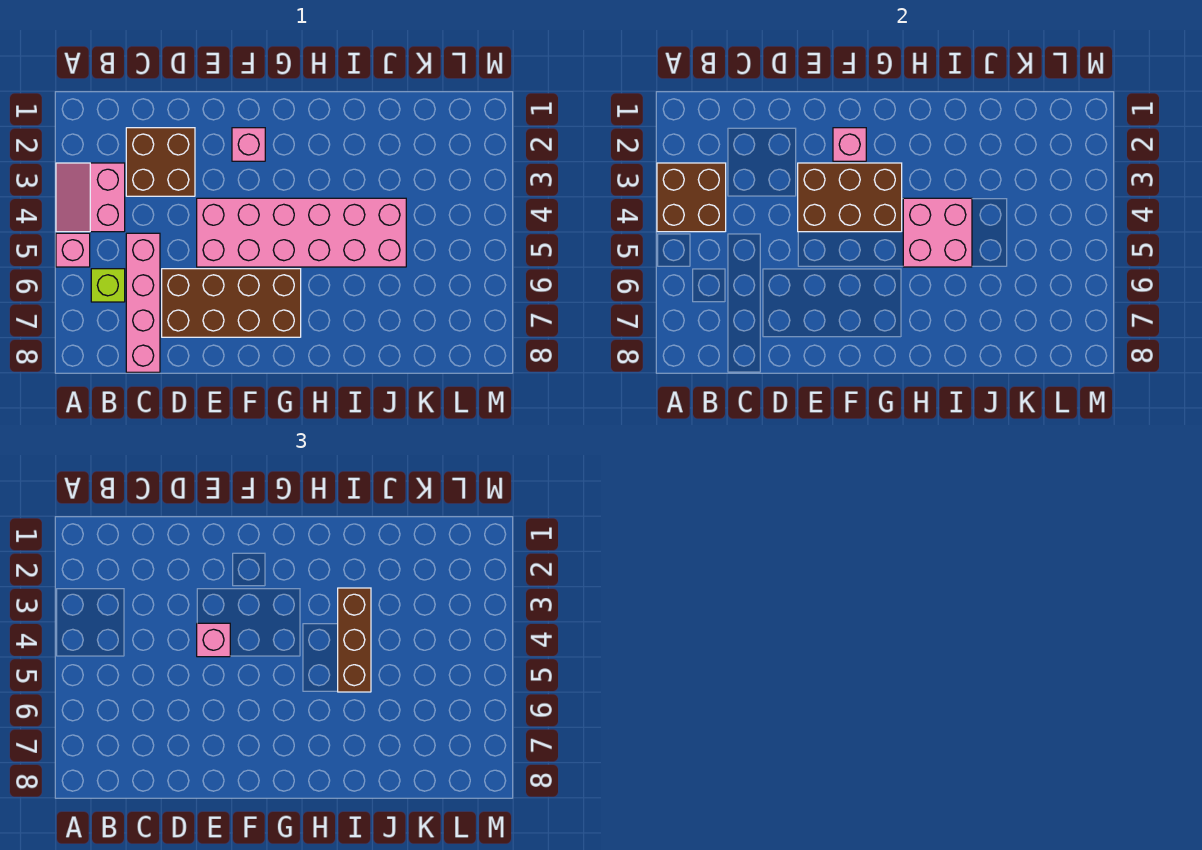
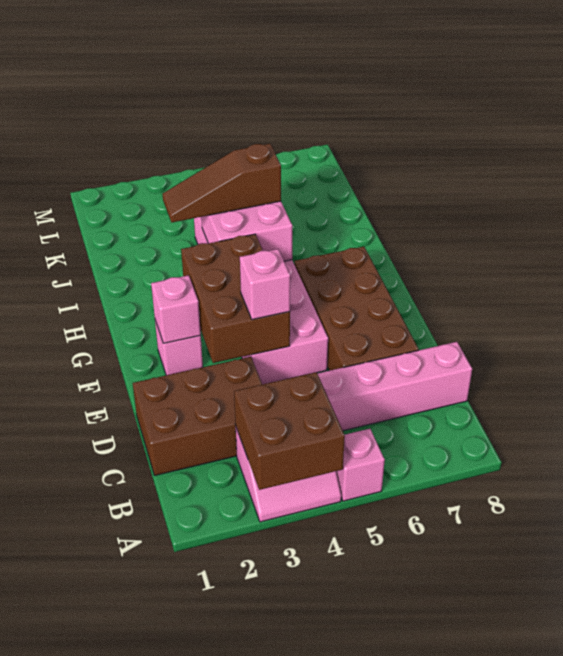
lime 1x1 brick [91,269,125,302] -> none
brown 2x2 brick [126,128,195,196] -> brown 2x3 brick [133,357,262,475]
brown 1x3 brick [338,588,371,692] -> brown 1x3 slope [163,144,281,222]

